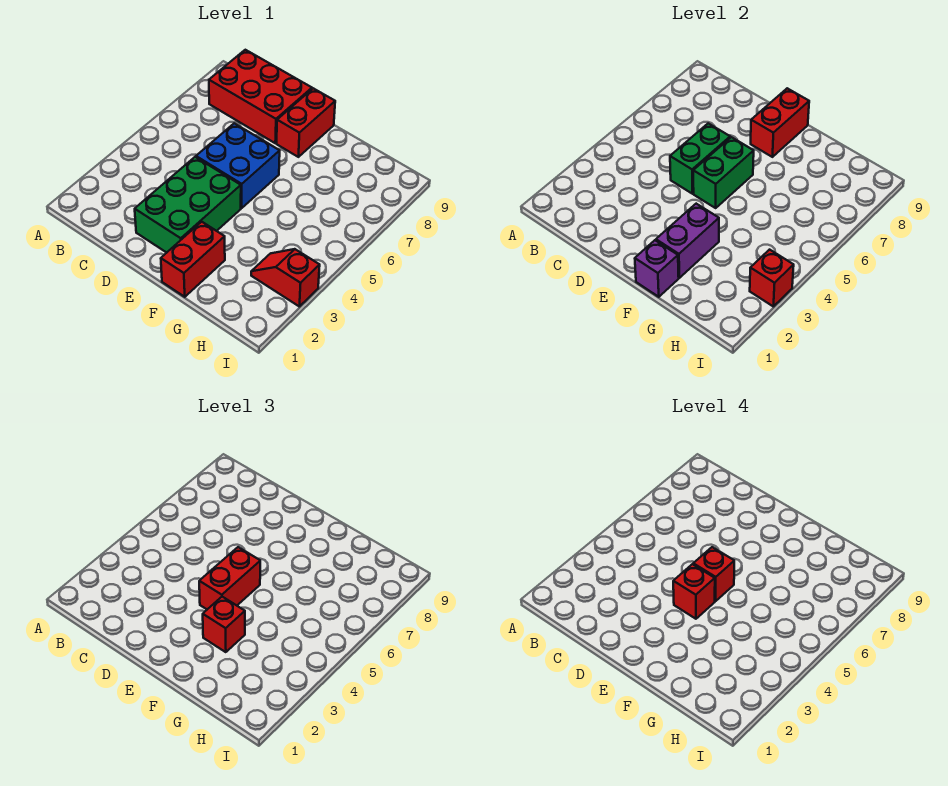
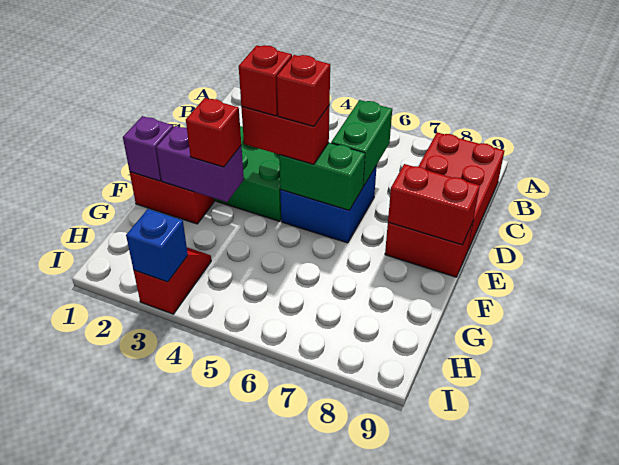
green 1x2 brick [670,123,730,194] -> green 1x2 brick turned to [331,100,392,186]
red 1x1 brick [750,250,794,306] -> blue 1x1 brick [126,209,188,282]

